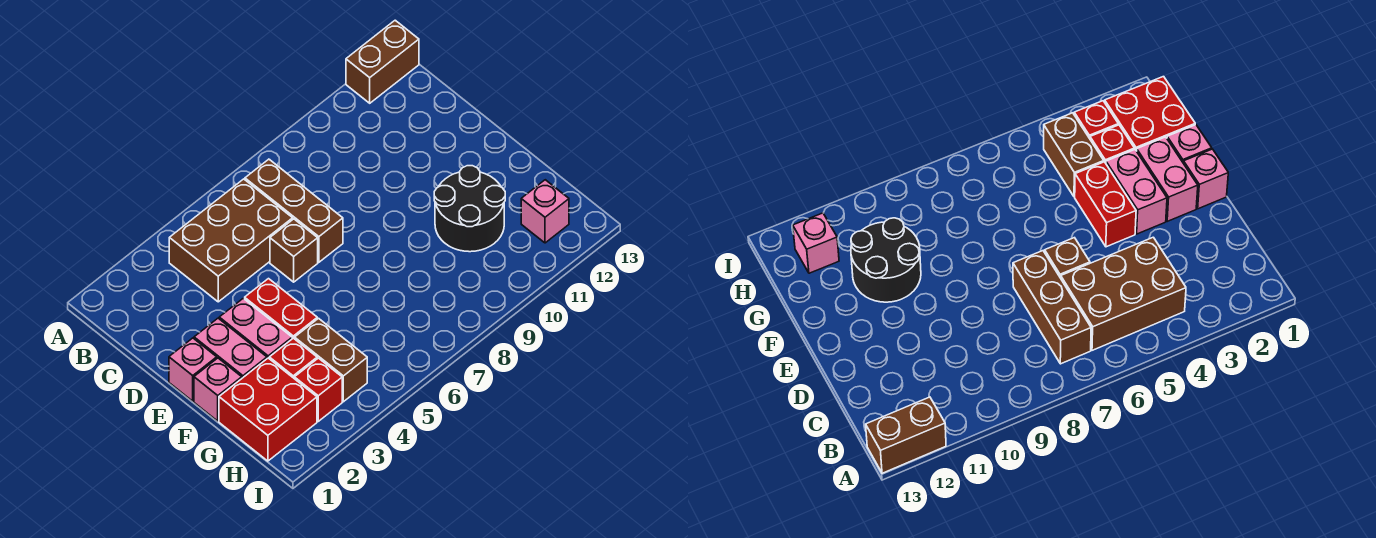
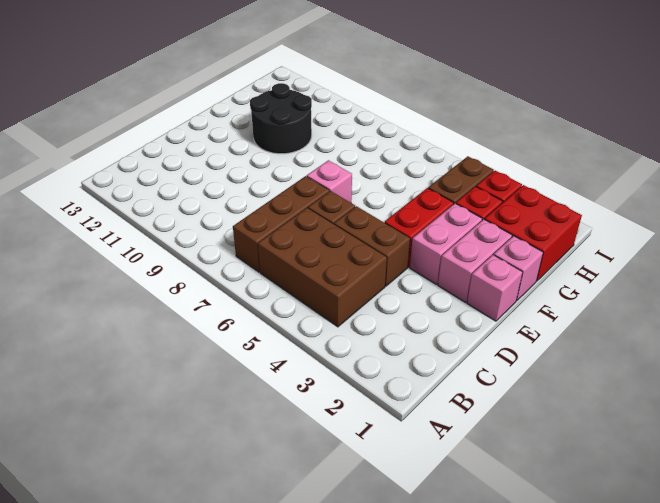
brown 1x2 brick [346,20,419,103] -> brown 1x2 brick moved to [334,206,410,286]
pink 1x1 brick [521,180,569,243] -> pink 1x1 brick moved to [307,160,352,203]

